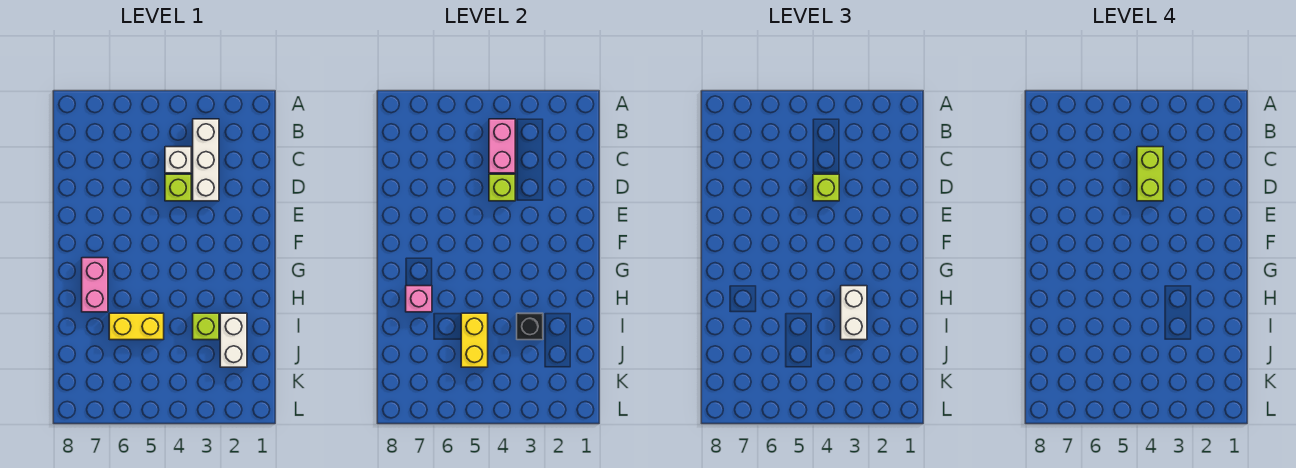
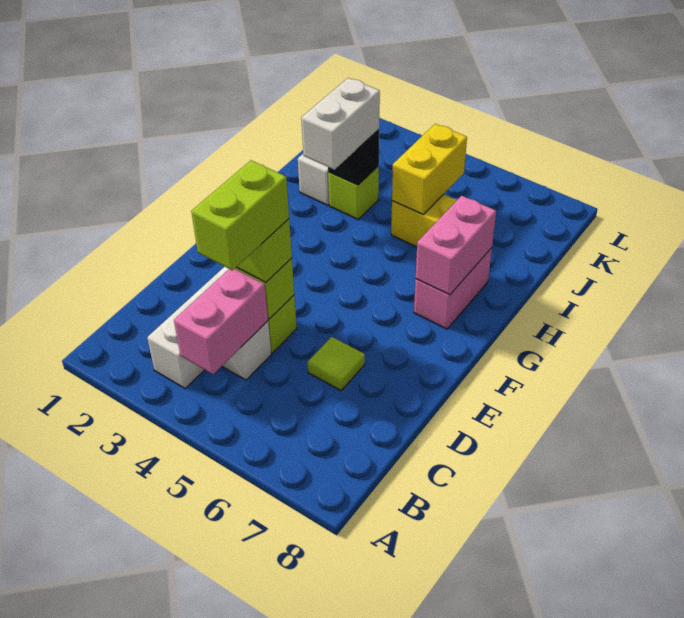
none -> lime 1x1 tile [307,337,365,390]
pink 1x1 brick [406,286,432,312] -> pink 1x2 brick [416,196,496,295]

